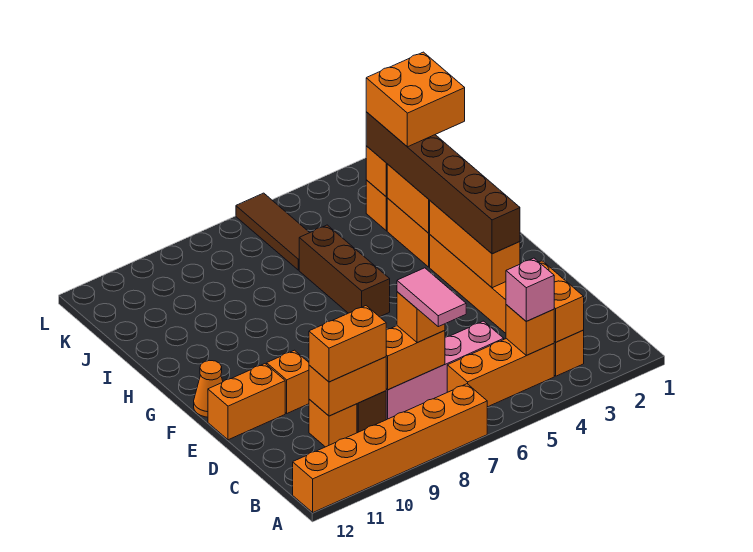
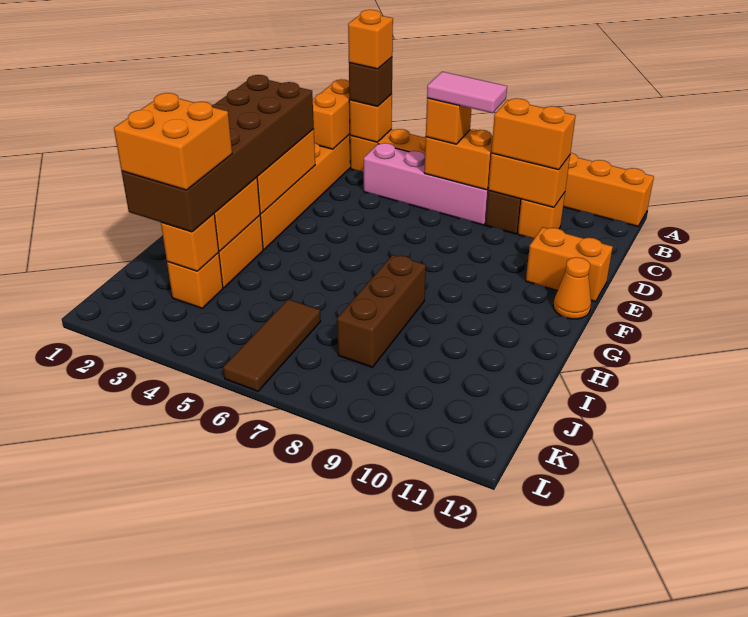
pink 1x1 brick [506,258,554,321] -> brown 1x1 brick [349,57,392,106]
pink 1x2 tile [397,268,466,327] -> pink 1x2 tile turned to [427,72,507,113]
brown 1x6 brick [366,112,520,254] -> brown 2x6 brick [122,75,314,232]
orange 1x1 brick [267,350,309,413] -> orange 1x1 brick moved to [348,10,393,69]
brown 1x3 brick [299,225,390,317] -> brown 1x3 brick moved to [337,255,426,367]

